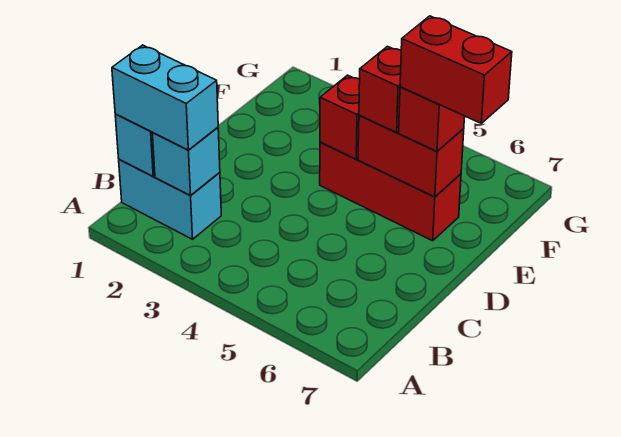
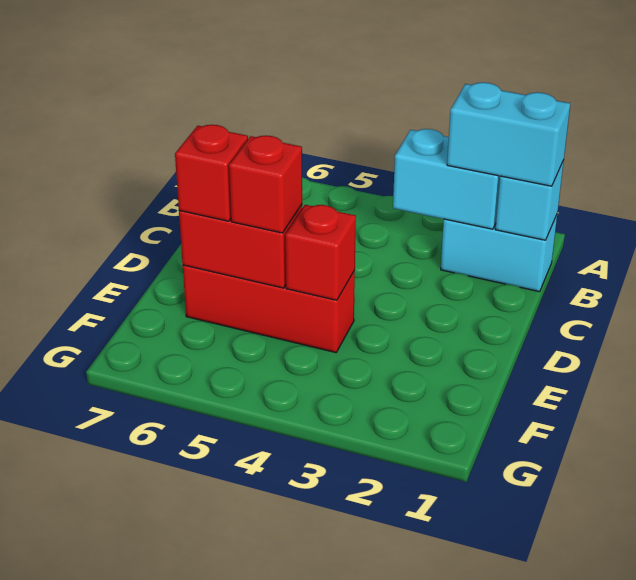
cyan 1x1 brick [152,127,220,195] -> cyan 1x2 brick [393,129,500,229]
red 1x2 brick [400,16,512,123] -> none

